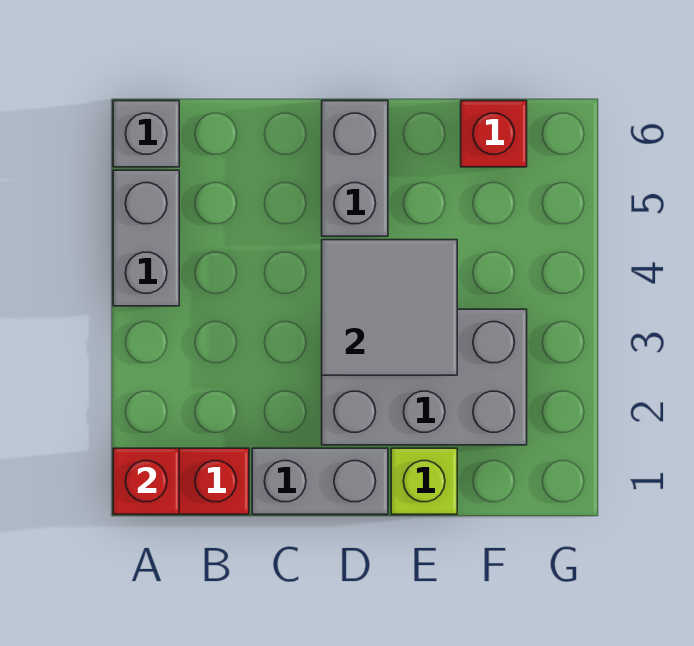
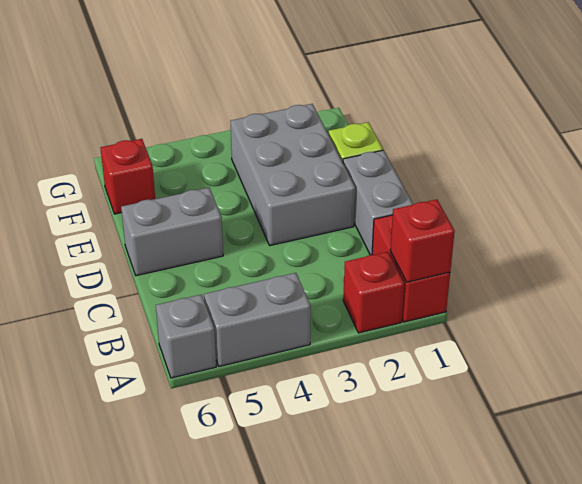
none -> red 1x1 brick [343,252,404,333]
grey 2x2 tile [322,240,457,375] -> none

